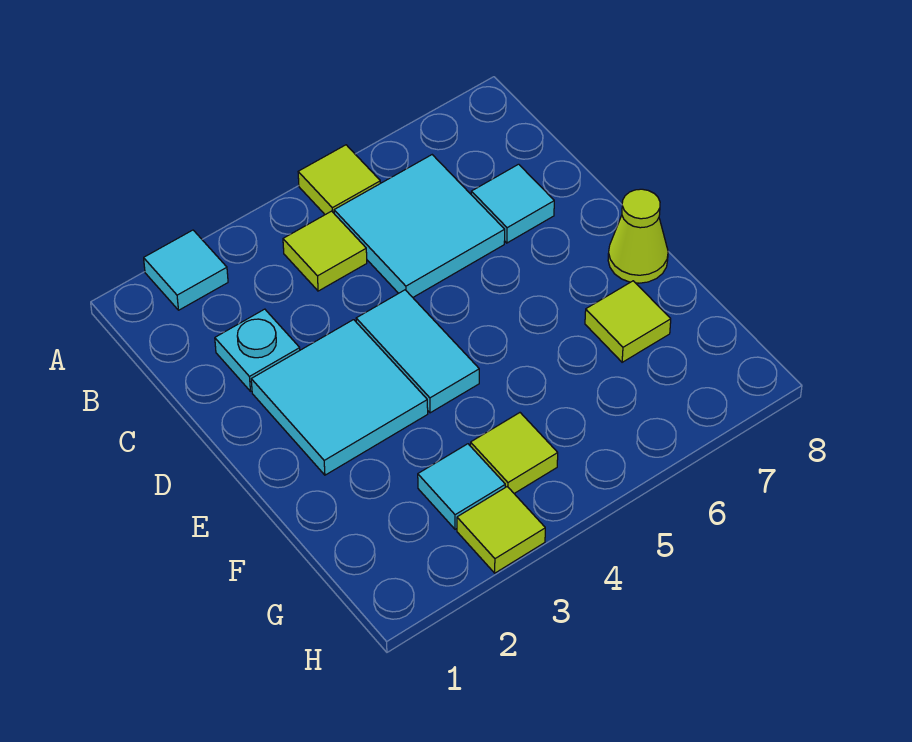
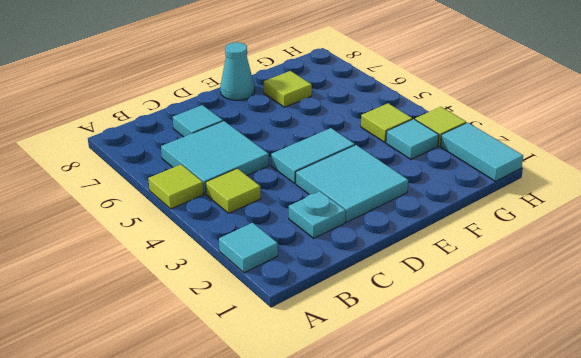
lime 1x1 cone [608,189,668,283] -> cyan 1x1 cone [220,42,255,100]
none -> cyan 1x2 tile [440,123,523,181]

